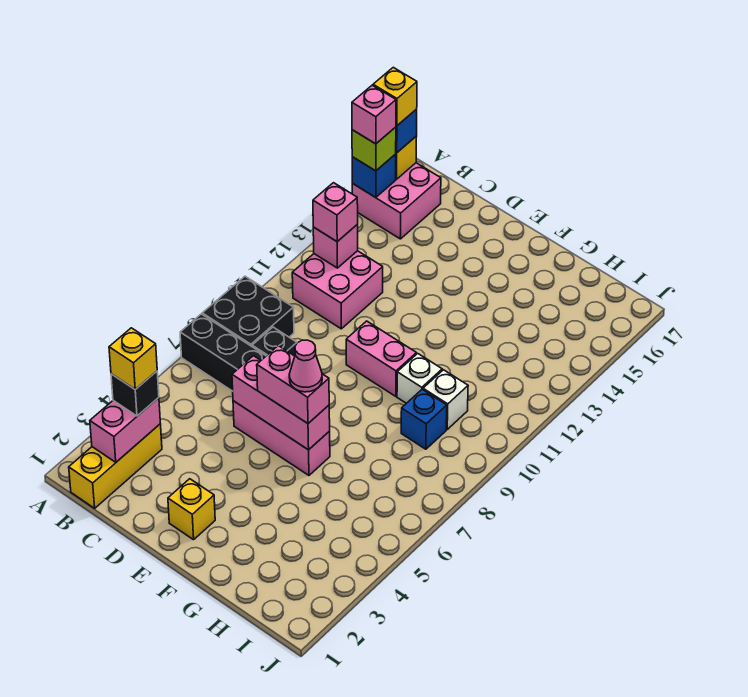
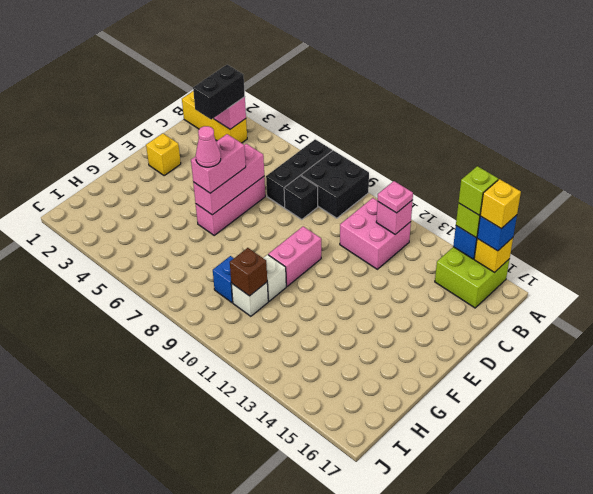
pink 2x2 brick [352,163,441,239] -> lime 2x2 brick [435,247,509,308]
pink 1x1 brick [352,85,396,144] -> lime 1x1 brick [459,166,498,215]
black 1x1 brick [111,371,159,416] -> black 1x2 brick [193,65,245,120]
yellow 1x1 brick [109,328,157,389] -> none
pink 1x1 brick [313,183,358,242] -> pink 1x1 plate [377,181,413,213]
none -> brown 1x1 brick [230,248,267,296]

